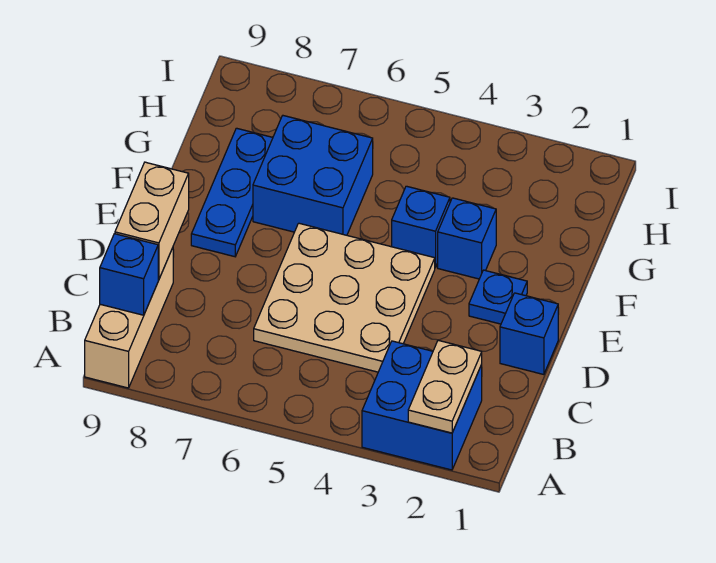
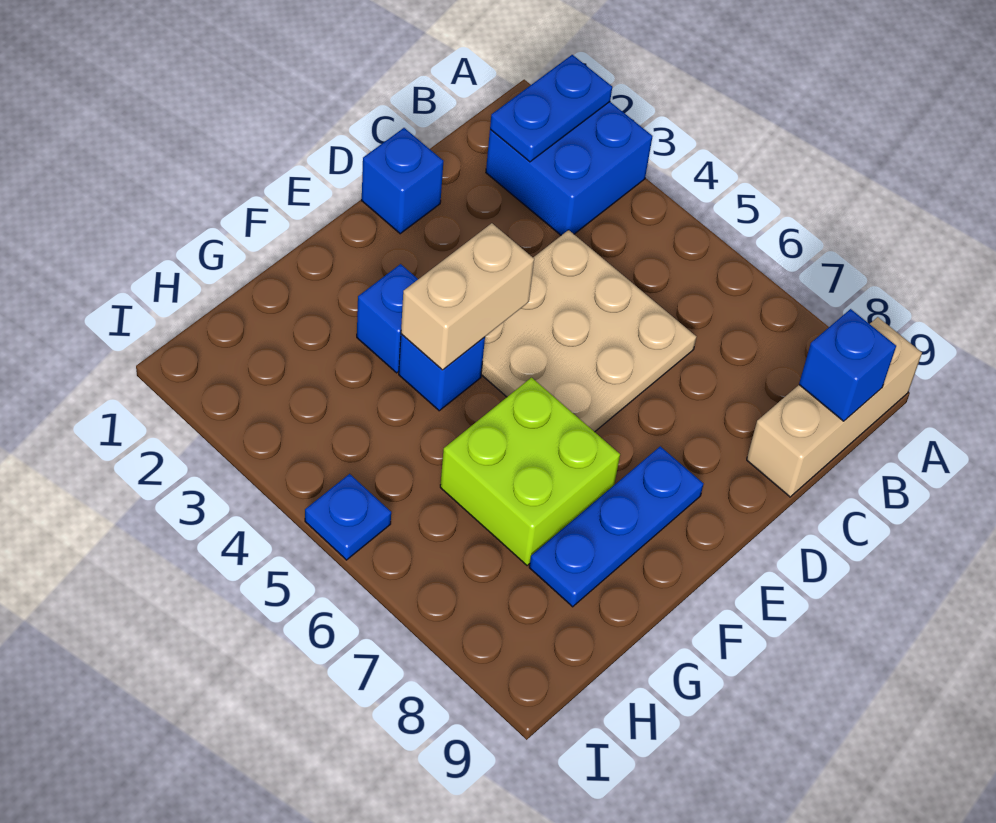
tan 1x2 plate [408,340,482,433] -> blue 1x2 plate [490,55,612,162]
tan 1x2 brick [115,162,189,280] -> tan 1x2 brick moved to [401,223,534,370]
blue 1x1 plate [469,270,527,324] -> blue 1x1 plate moved to [305,474,391,560]
blue 2x2 brick [253,116,373,235] -> lime 2x2 brick [440,378,620,566]

